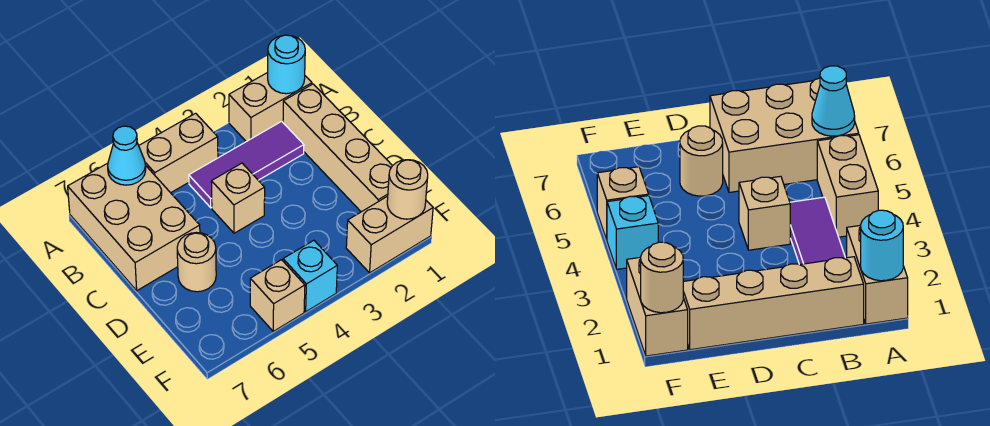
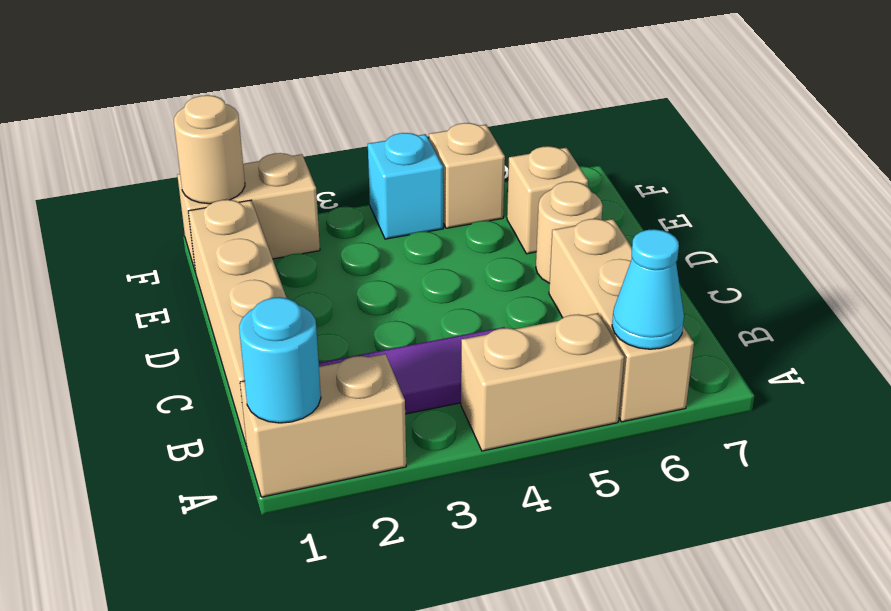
tan 2x3 brick [68,163,200,291] -> tan 1x3 brick [549,219,694,422]
tan 1x1 brick [211,163,265,233] -> tan 1x1 brick moved to [507,146,588,254]

